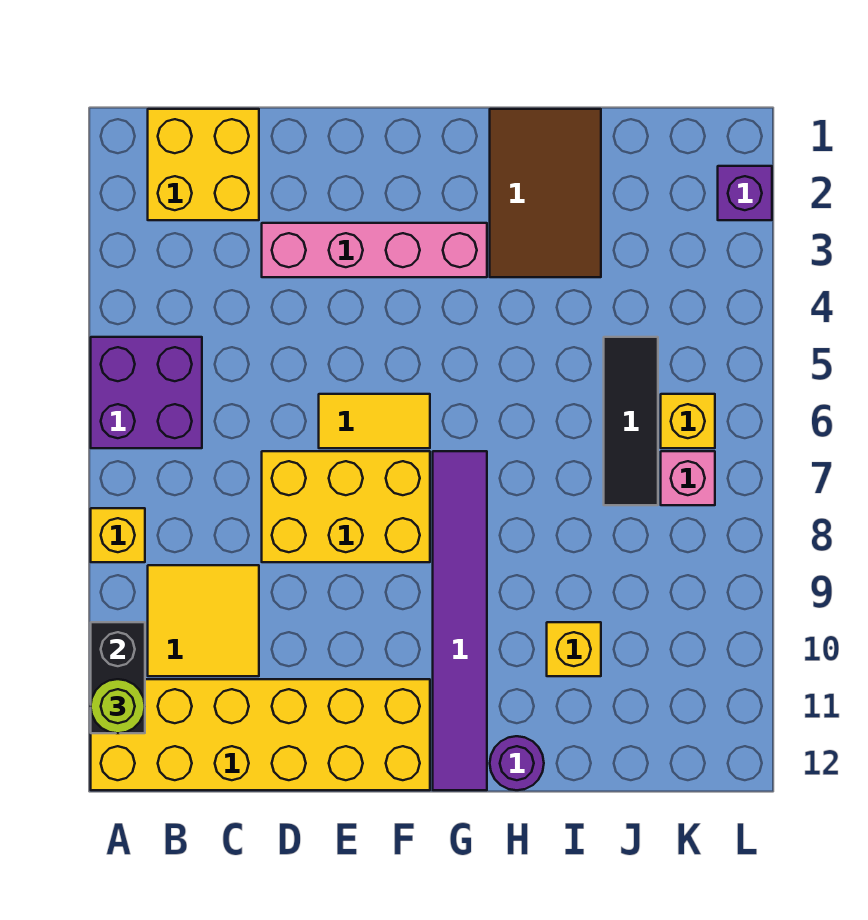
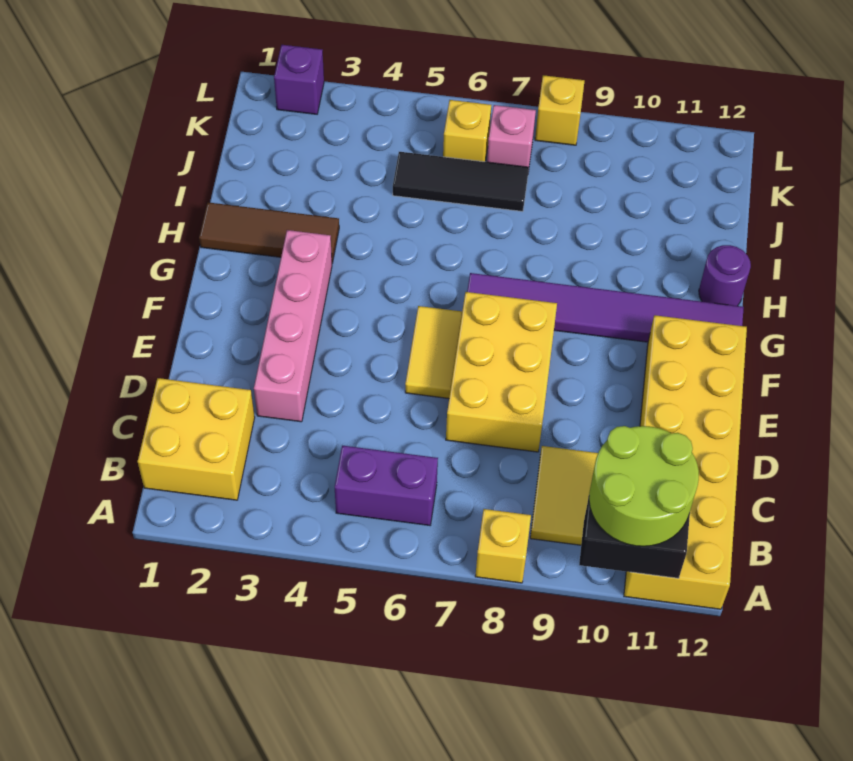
purple 2x2 brick [91,337,202,448] -> purple 1x2 brick [335,446,438,525]
lime 1x1 round brick [91,679,145,733] -> lime 2x2 round brick [589,426,699,546]
brown 2x3 tile [490,109,601,277] -> brown 1x3 tile [199,202,339,263]
yellow 1x1 brick [547,622,601,676] -> yellow 1x1 brick moved to [535,75,584,145]

